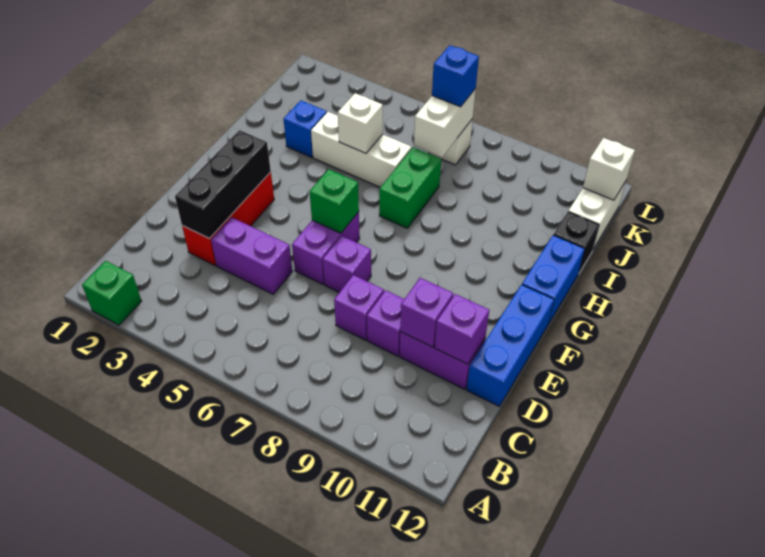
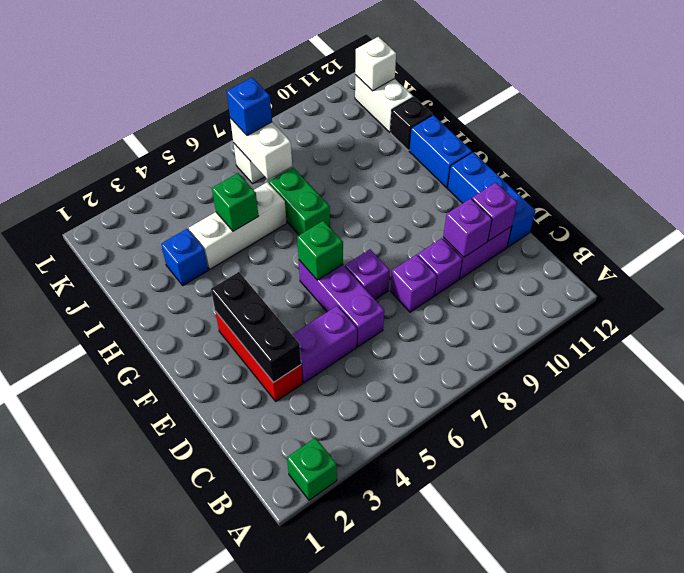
purple 1x2 brick [292,212,360,284] -> purple 1x3 brick [299,260,384,347]
white 1x1 brick [338,93,383,153] -> green 1x1 brick [212,173,258,231]

